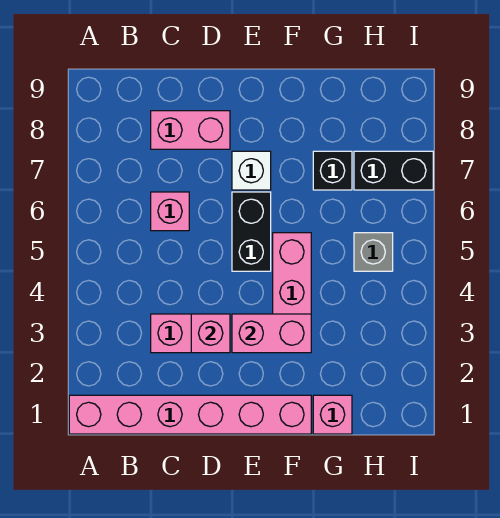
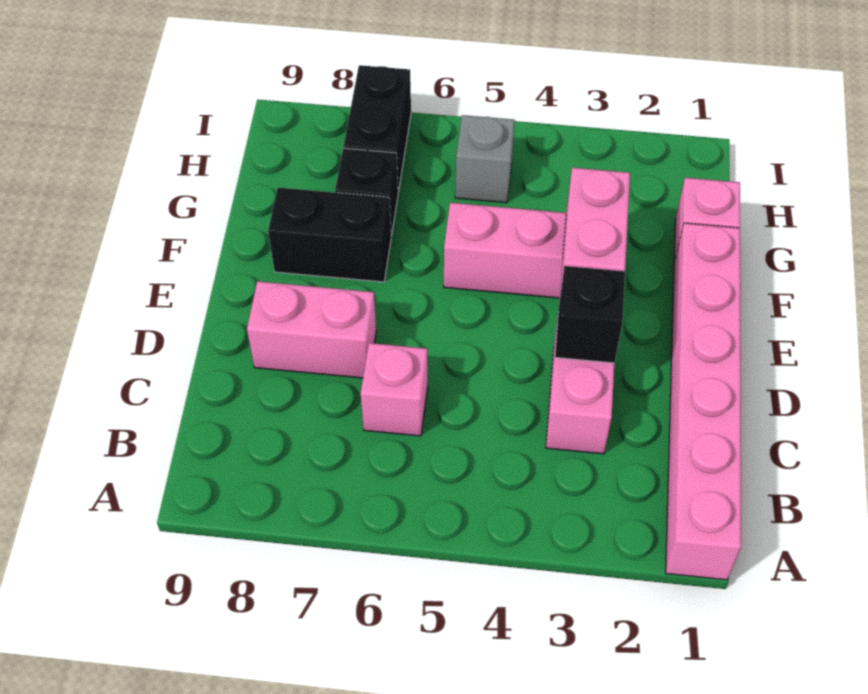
pink 1x2 brick [151,111,230,149] -> pink 1x2 brick turned to [247,281,376,378]
pink 1x1 brick [191,314,230,353] -> black 1x1 brick [555,266,625,363]
black 1x2 brick [232,192,271,271] -> black 1x2 brick moved to [268,188,391,282]
white 1x1 brick [232,151,271,190] -> none

